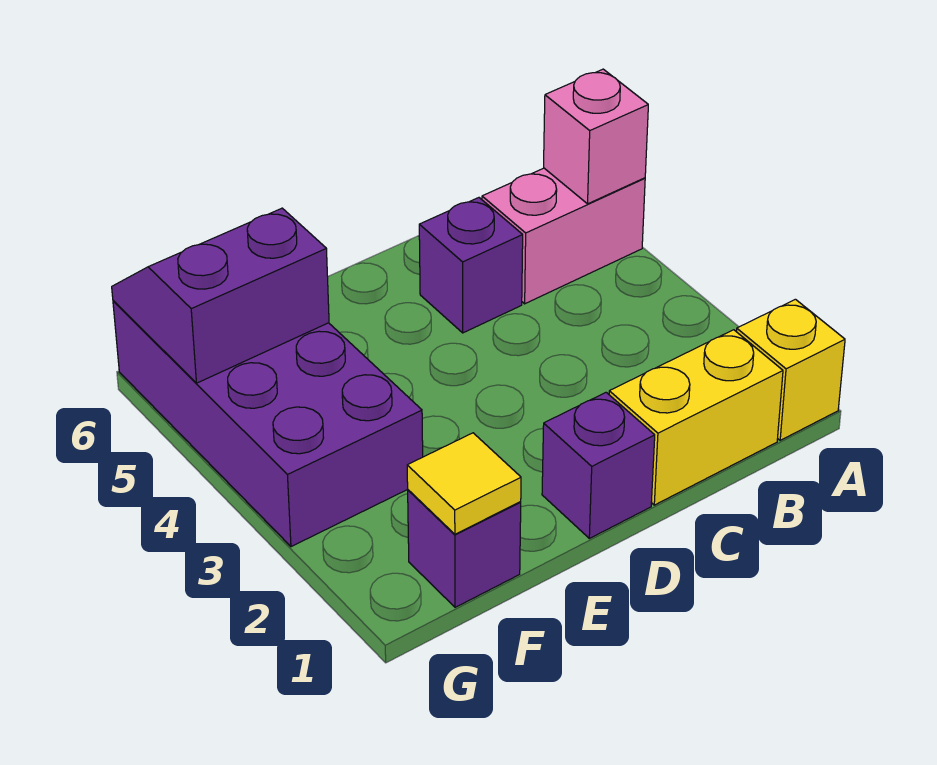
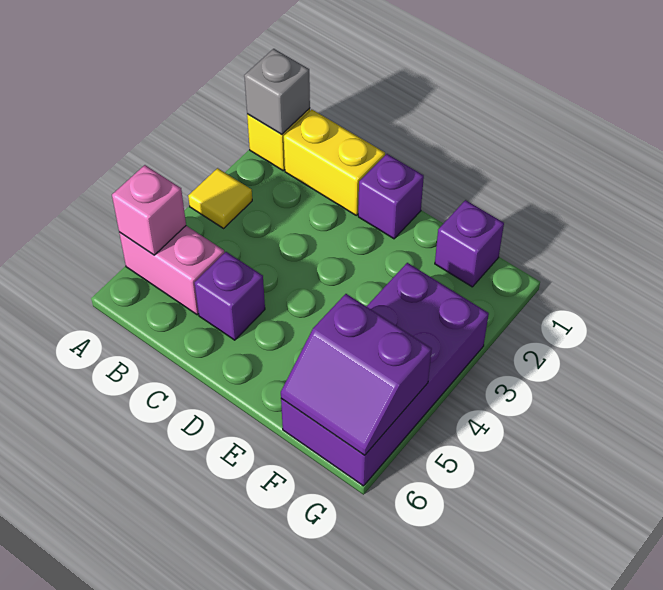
none -> grey 1x1 brick [244,49,310,134]
yellow 1x1 tile [407,433,521,534] -> yellow 1x1 tile moved to [188,168,252,228]

